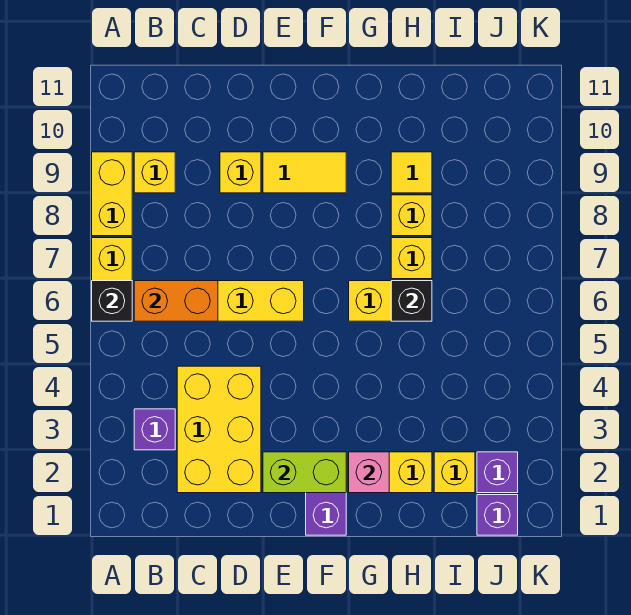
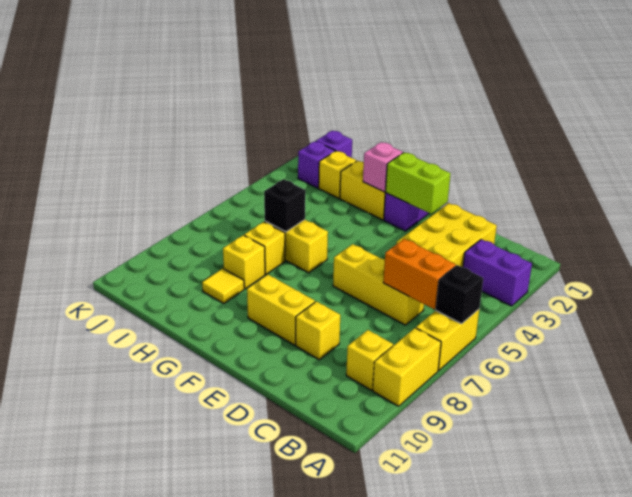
purple 1x1 brick [134,409,175,450] -> purple 1x2 brick [463,239,532,306]
yellow 1x2 tile [263,152,346,193] -> yellow 1x2 brick [247,275,315,345]

